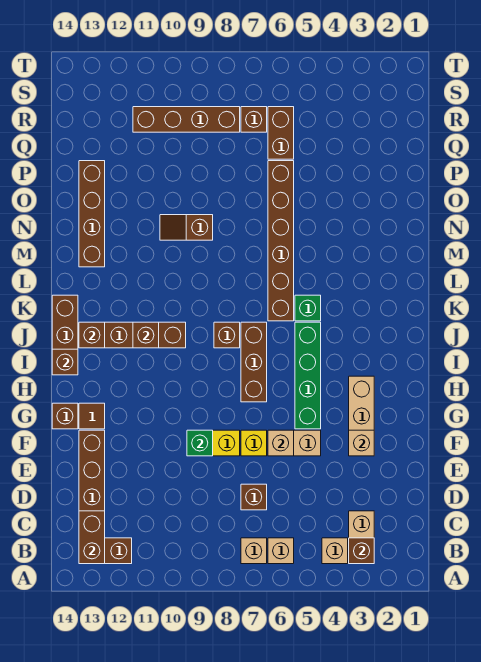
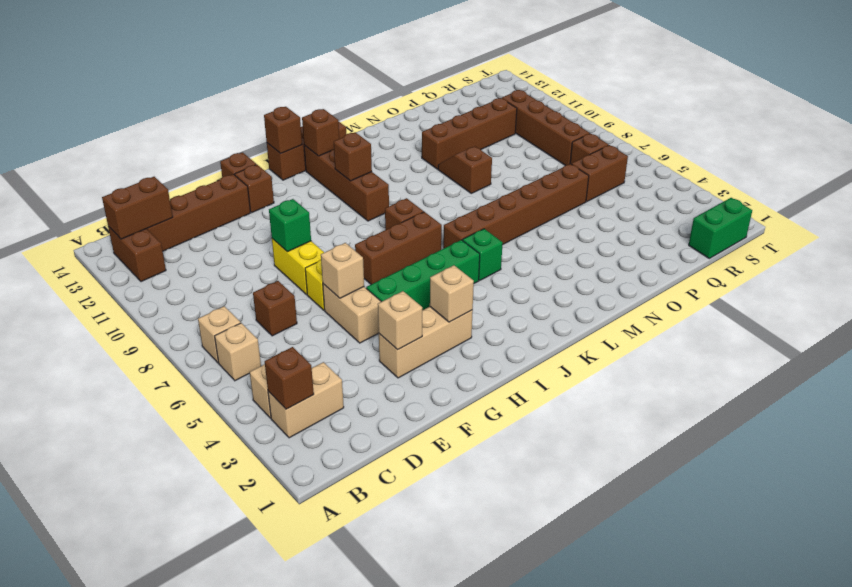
brown 1x1 tile [79,403,105,429] -> brown 1x1 brick [235,165,274,212]
none -> tan 1x1 brick [430,265,474,322]
brown 1x4 brick [79,161,105,267] -> brown 1x4 brick moved to [422,98,517,169]
none -> green 1x2 brick [689,198,752,258]

